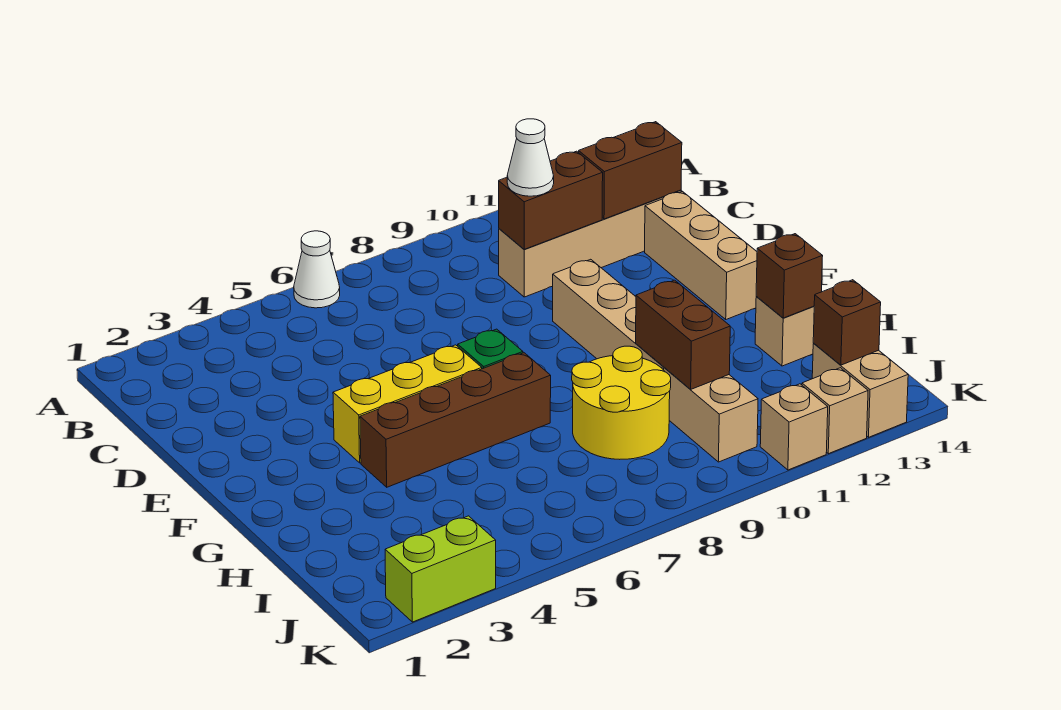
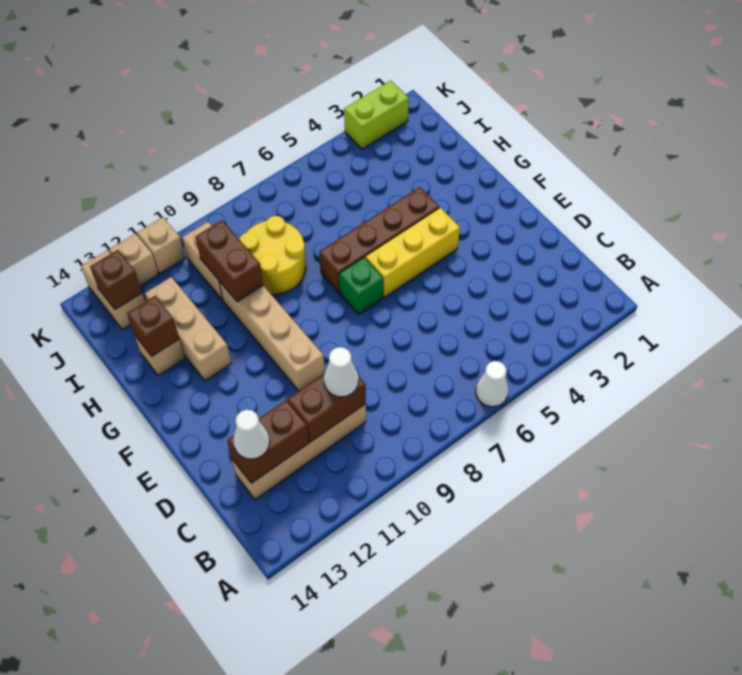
none -> white 1x1 cone [233,410,270,459]
tan 1x3 brick [645,191,757,319] -> tan 1x3 brick moved to [145,277,231,381]

